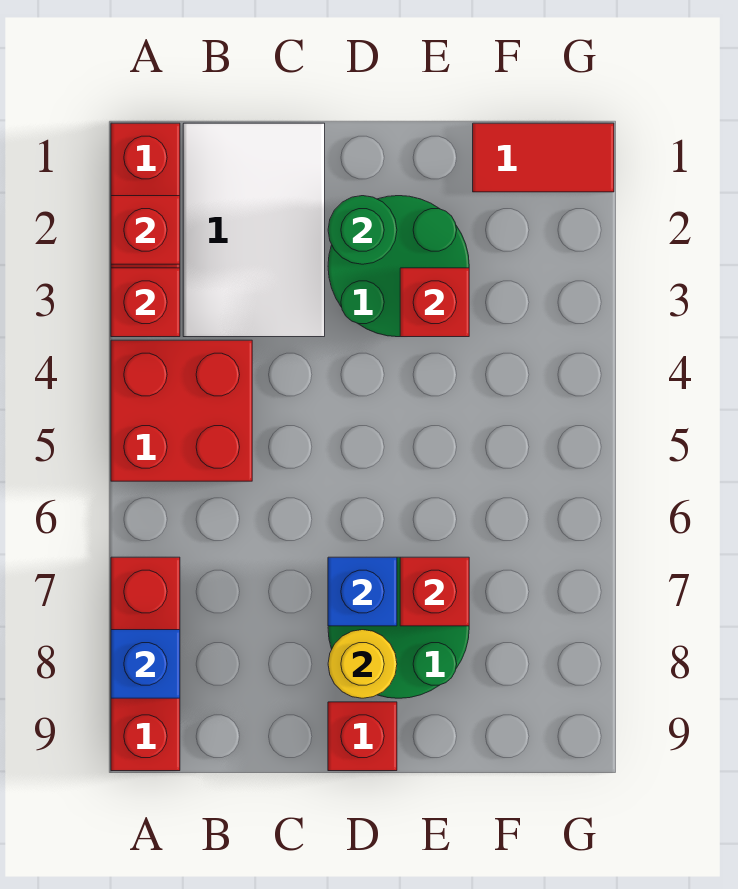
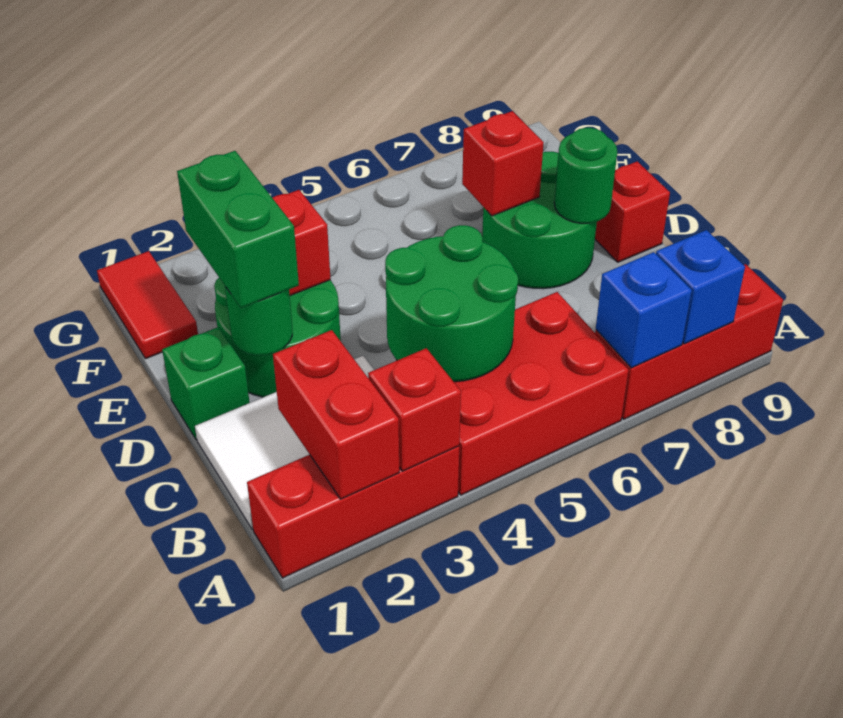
red 1x1 brick [111,196,180,264] -> red 1x2 brick [273,330,399,499]
red 2x2 brick [111,340,252,481] -> red 2x3 brick [396,292,629,495]
none -> green 2x2 round brick [385,225,518,382]
none -> green 1x1 brick [162,327,250,440]
none -> green 1x2 brick [177,151,299,308]
blue 1x1 brick [328,557,397,626] -> blue 1x1 brick moved to [596,252,692,368]
yellow 1x1 round brick [328,630,397,698] -> green 1x1 round brick [554,128,617,223]

